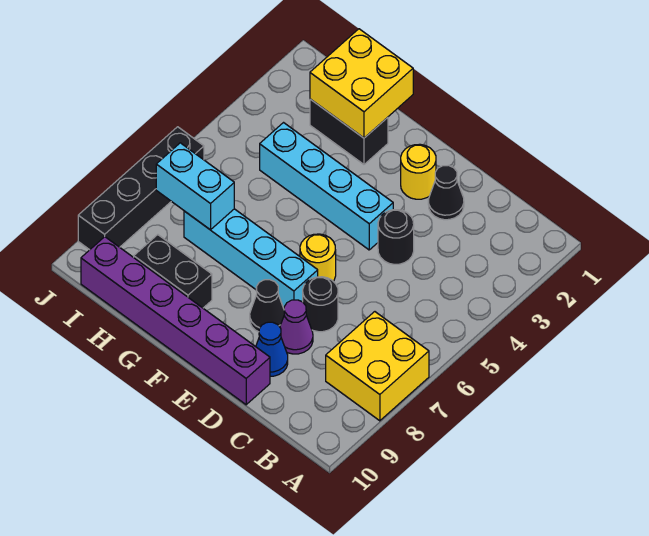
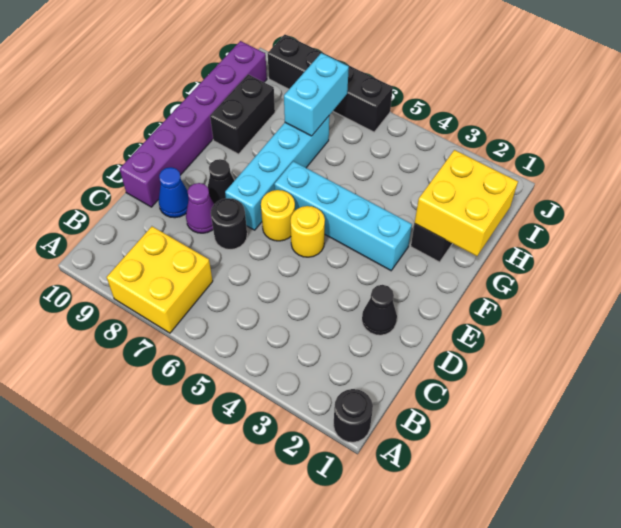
black 1x1 round brick [378,210,414,264] -> black 1x1 round brick moved to [333,389,373,442]
yellow 1x1 round brick [401,144,436,199] -> yellow 1x1 round brick moved to [291,206,325,257]
cyan 1x4 brick [260,123,393,250] -> cyan 1x4 brick turned to [274,161,412,270]

